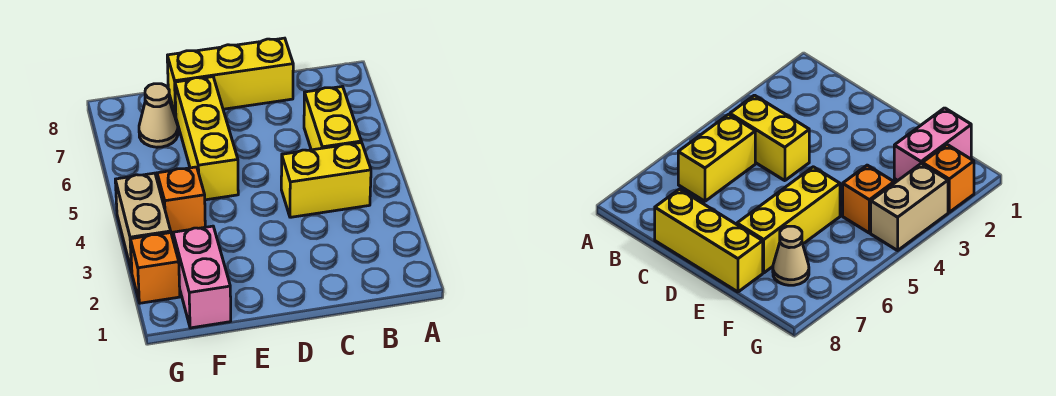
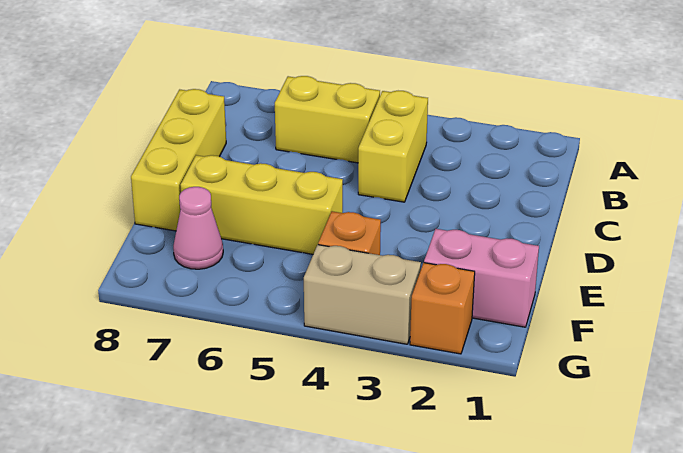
tan 1x1 cone [139,84,178,147] -> pink 1x1 cone [173,187,223,269]

